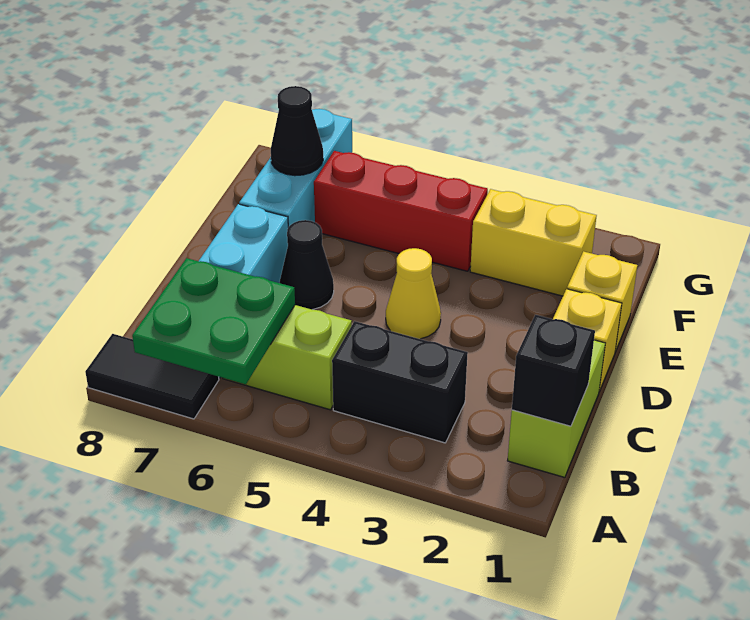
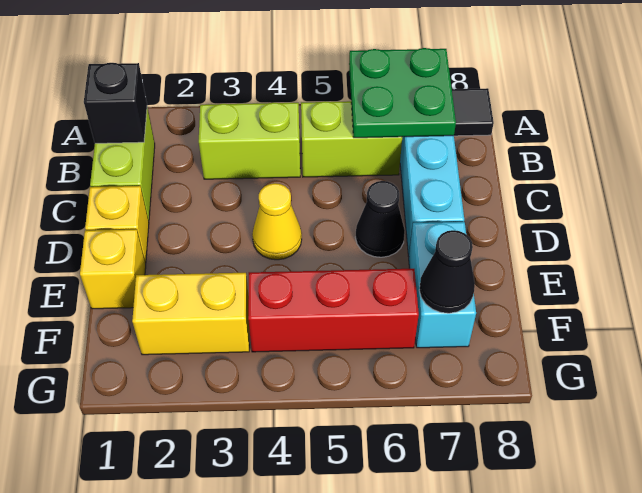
black 1x2 brick [332,321,468,443] -> lime 1x2 brick [199,103,300,179]
cyan 1x3 brick [239,109,352,227] -> cyan 1x2 brick [409,222,476,348]

